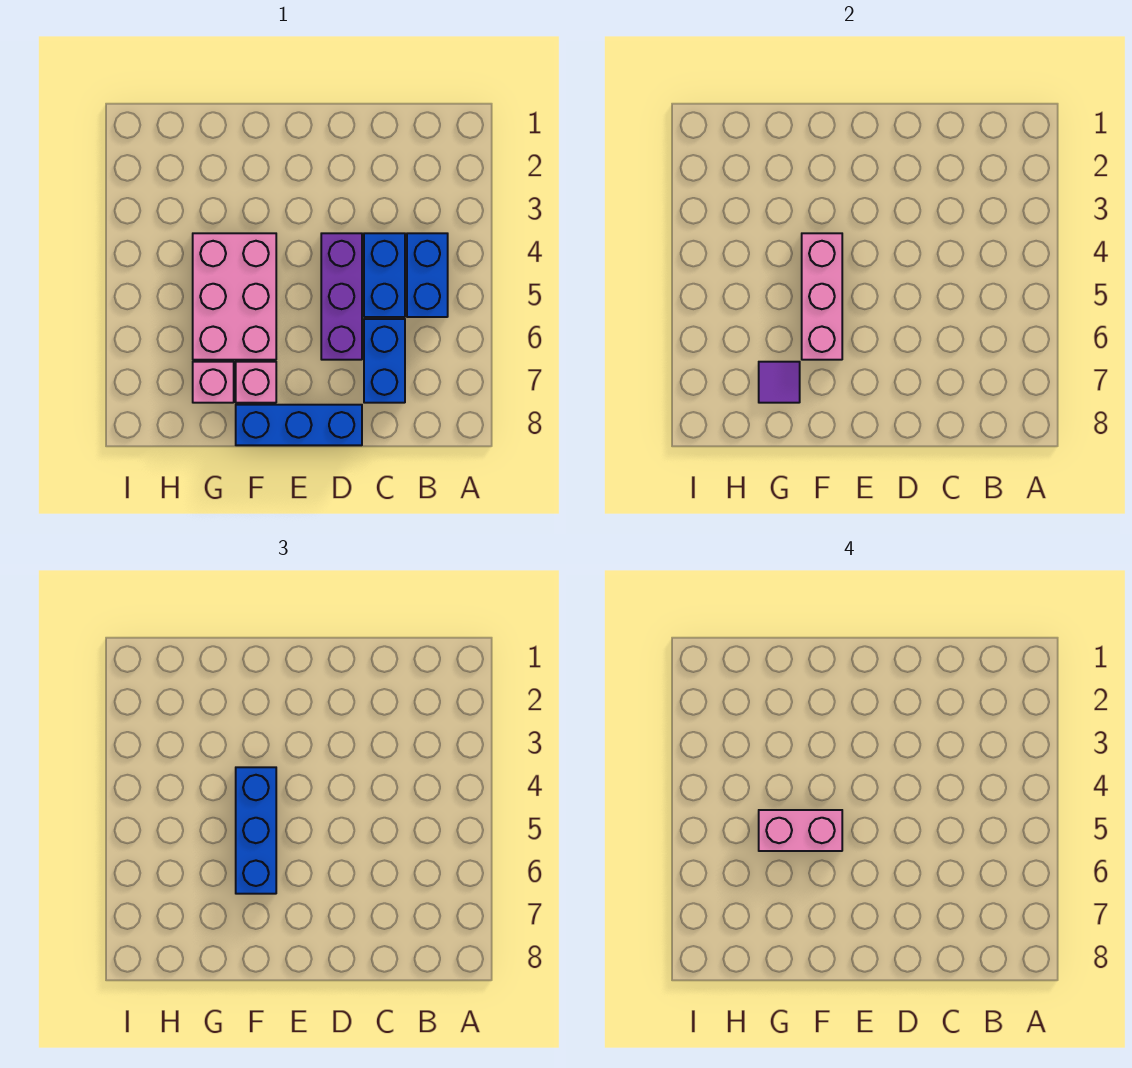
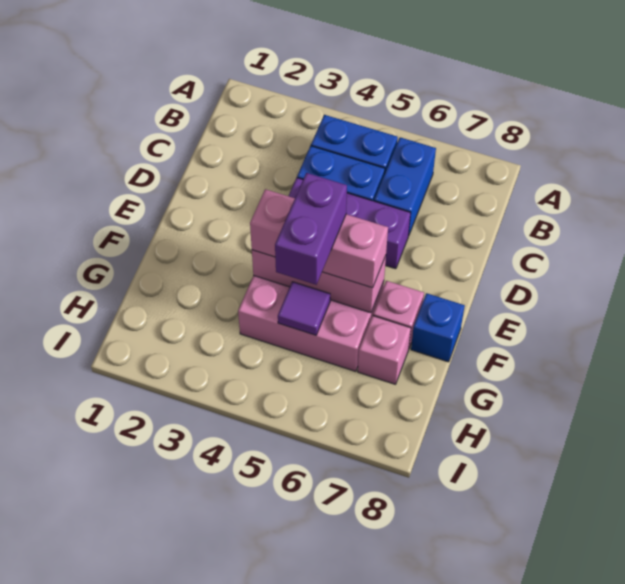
blue 1x2 brick [364,319,405,403] -> blue 1x2 brick turned to [374,137,436,236]
blue 1x3 brick [236,405,362,445] -> blue 1x1 brick [411,293,465,362]
blue 1x3 brick [236,767,276,894] -> pink 1x3 brick [250,189,388,288]
pink 1x2 brick [759,810,842,851] -> purple 1x2 brick [275,173,347,285]
purple 1x1 tile [759,362,800,403] -> purple 1x1 tile moved to [278,282,330,335]

